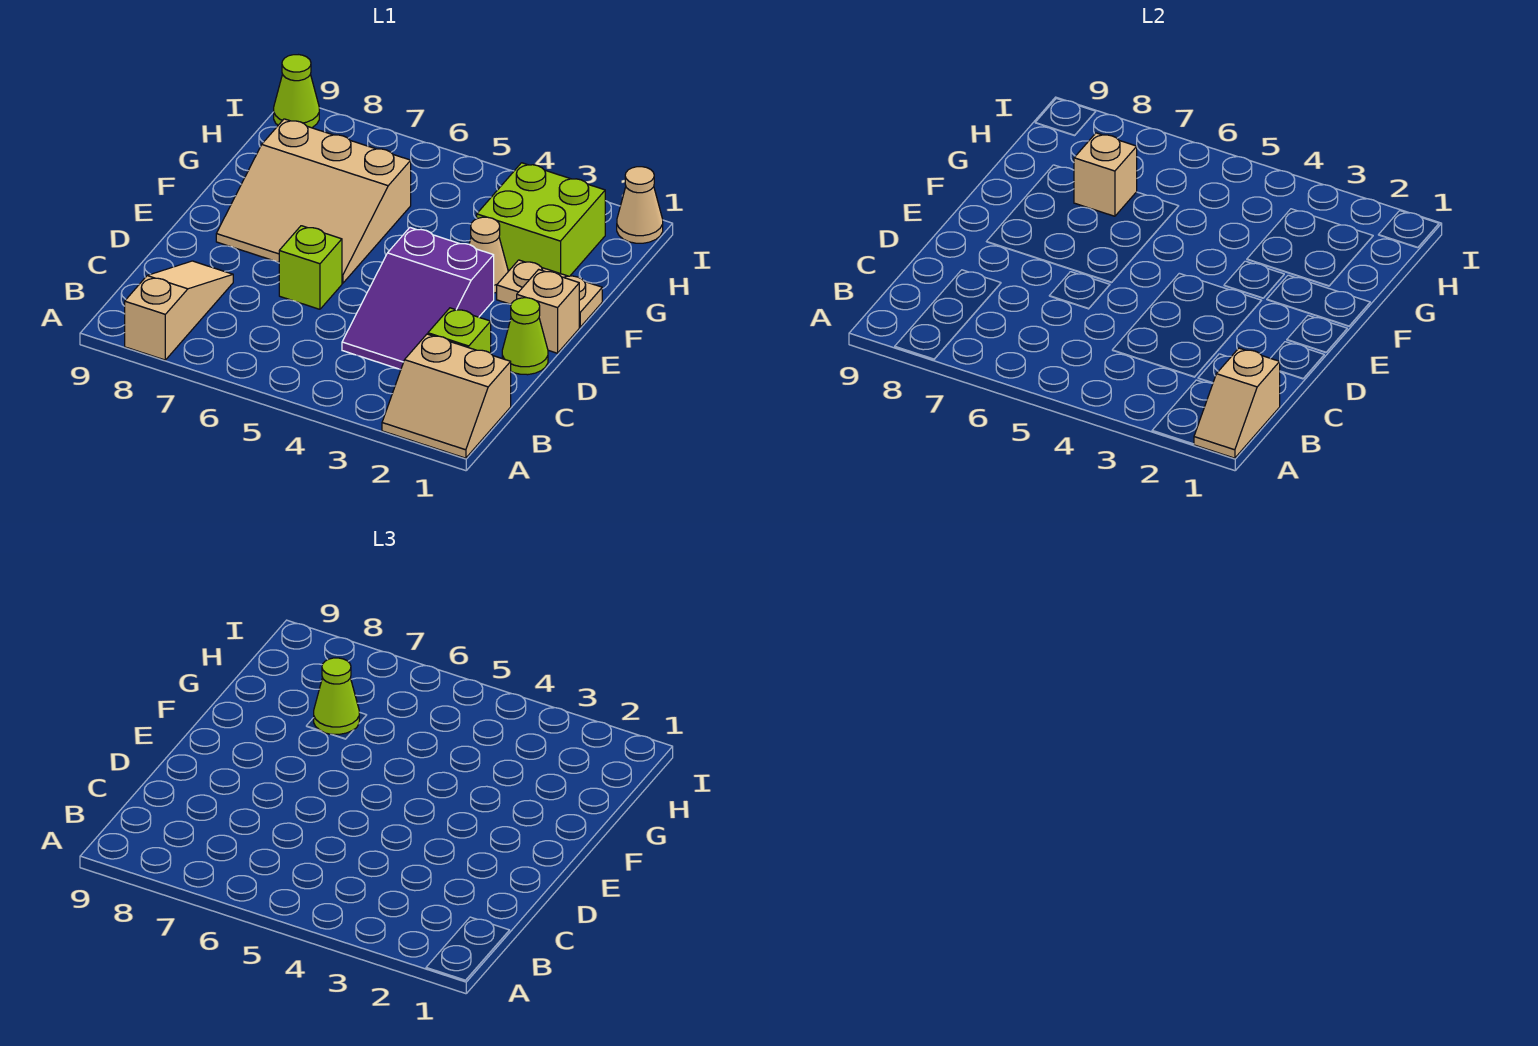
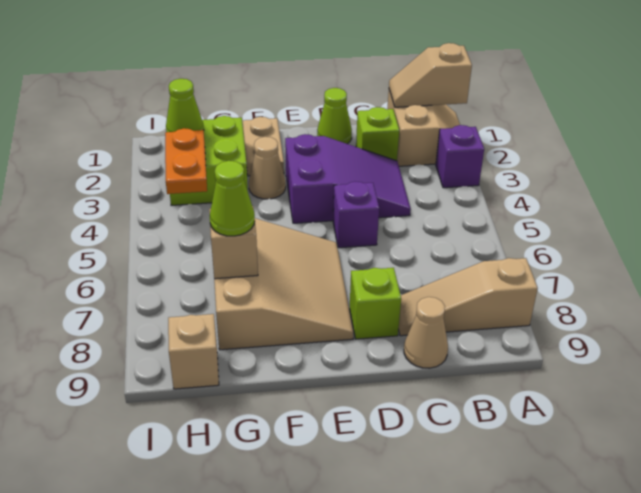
tan 1x2 slope [1194,348,1280,458] -> tan 1x2 slope turned to [389,43,472,107]
none -> purple 1x1 brick [436,125,484,188]
none -> purple 1x1 brick [333,182,379,248]
lime 1x1 brick [279,226,342,309] -> lime 1x1 brick moved to [350,268,401,339]
tan 1x1 brick [517,269,579,353] -> tan 1x1 brick moved to [168,314,219,389]
none -> orange 1x2 plate [165,128,207,194]
tan 1x1 cone [617,167,663,243] -> tan 1x1 cone moved to [404,297,448,368]
lime 1x1 cone [274,55,319,128] -> lime 1x1 cone moved to [166,79,204,132]

